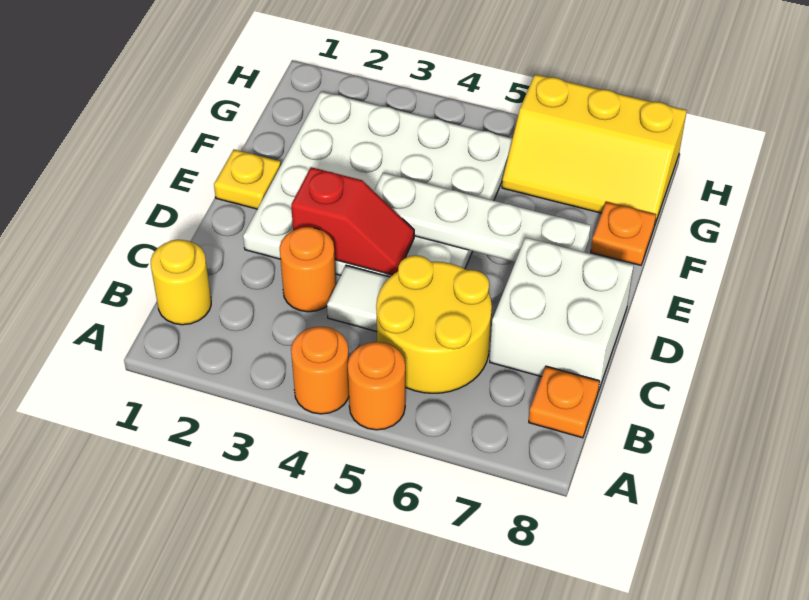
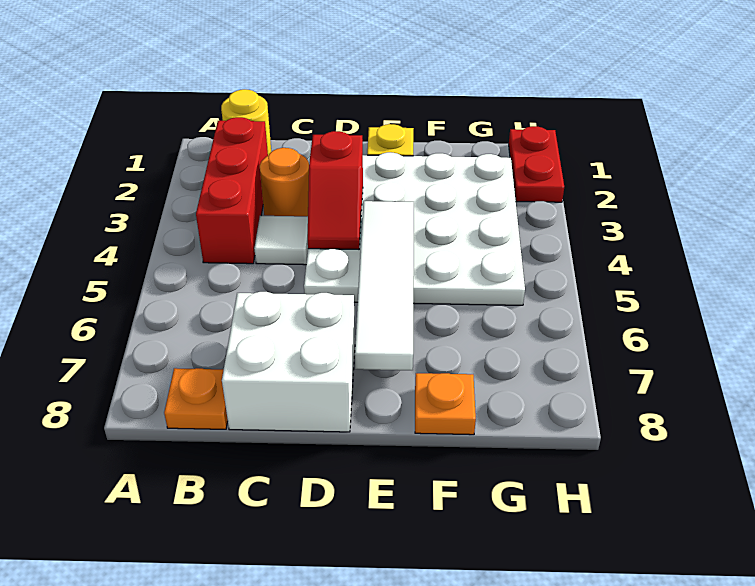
orange 1x1 round brick [291,327,349,414] -> none
orange 1x1 round brick [348,342,405,430] -> none
none -> red 1x3 brick [196,117,268,264]
yellow 2x2 round brick [376,255,492,393] -> none
white 1x4 plate [374,173,591,262] -> white 1x4 tile [355,201,414,370]
yellow 2x3 slope [502,74,687,226] -> none
none -> red 1x2 plate [509,126,564,202]

